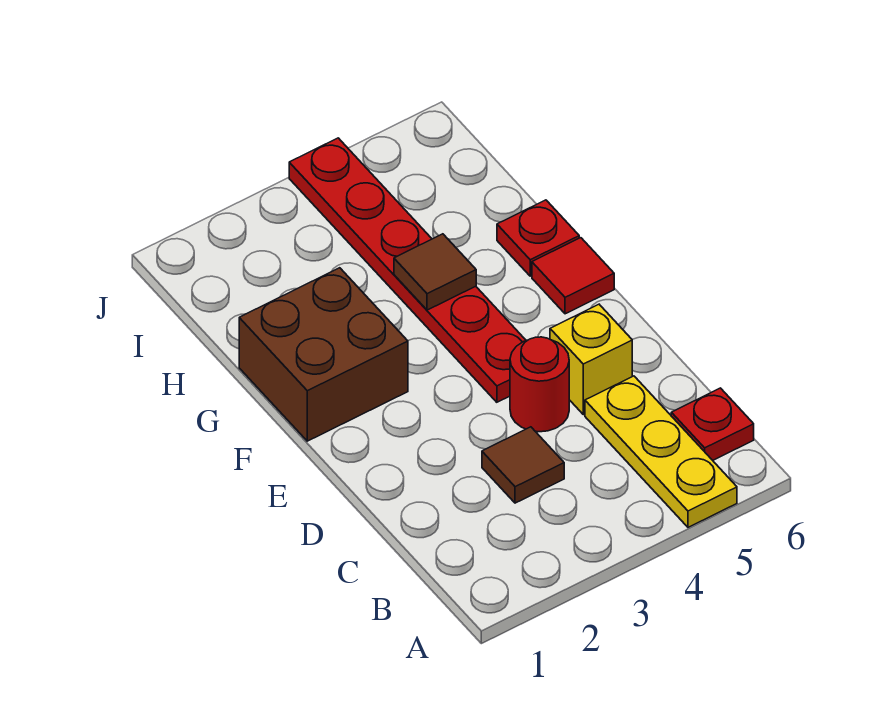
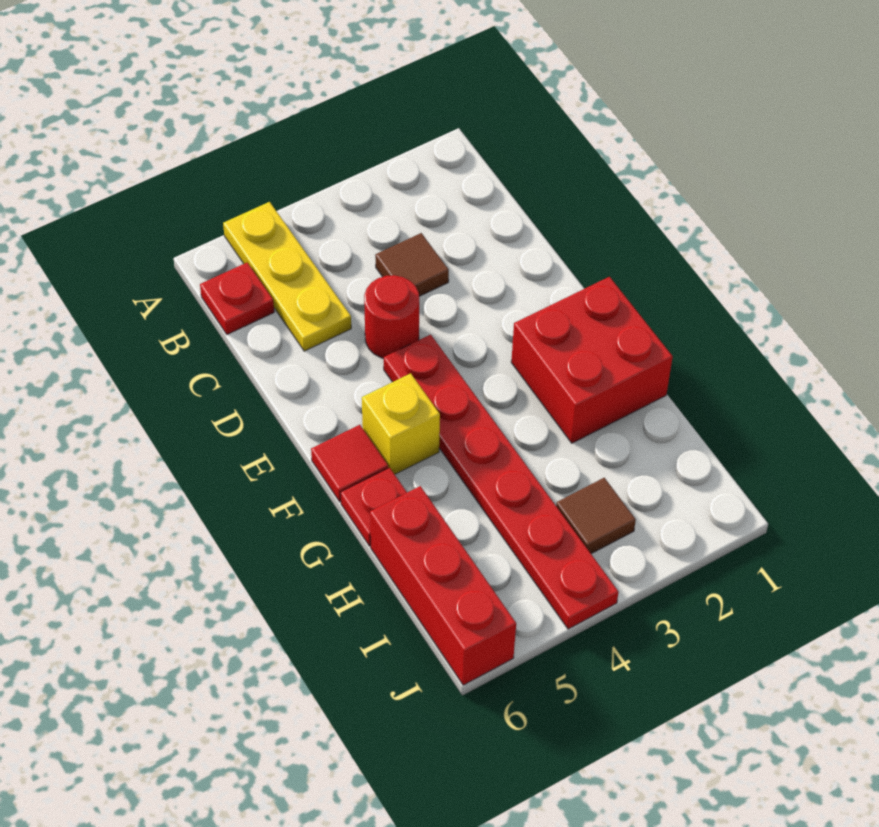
yellow 1x1 brick [550,304,632,415] -> yellow 1x1 brick moved to [362,373,440,474]
brown 2x2 brick [239,268,408,441] -> red 2x2 brick [511,277,673,443]
brown 1x1 tile [394,234,476,310] -> brown 1x1 tile moved to [556,478,636,554]
none -> red 1x3 brick [370,486,516,685]

